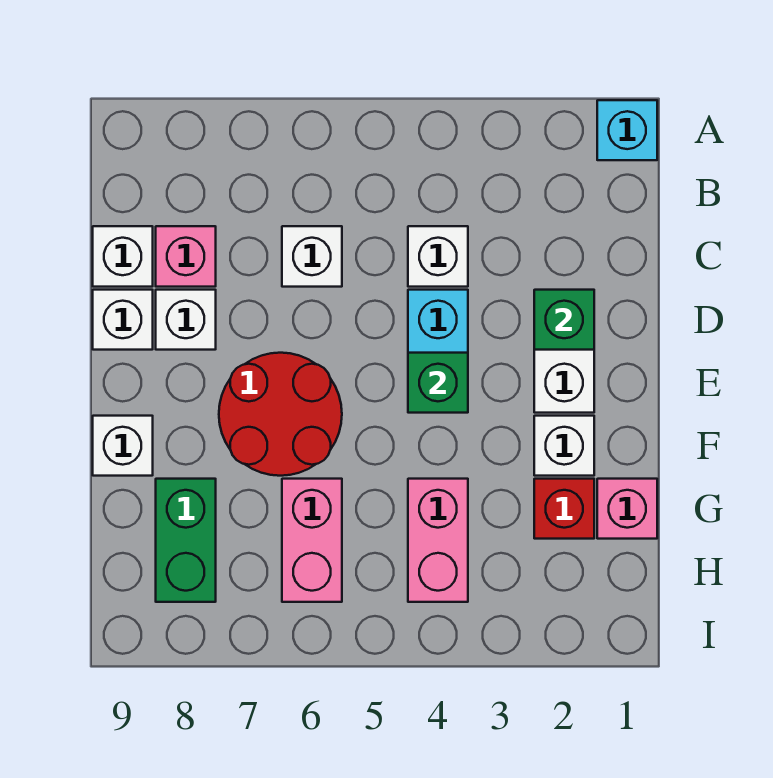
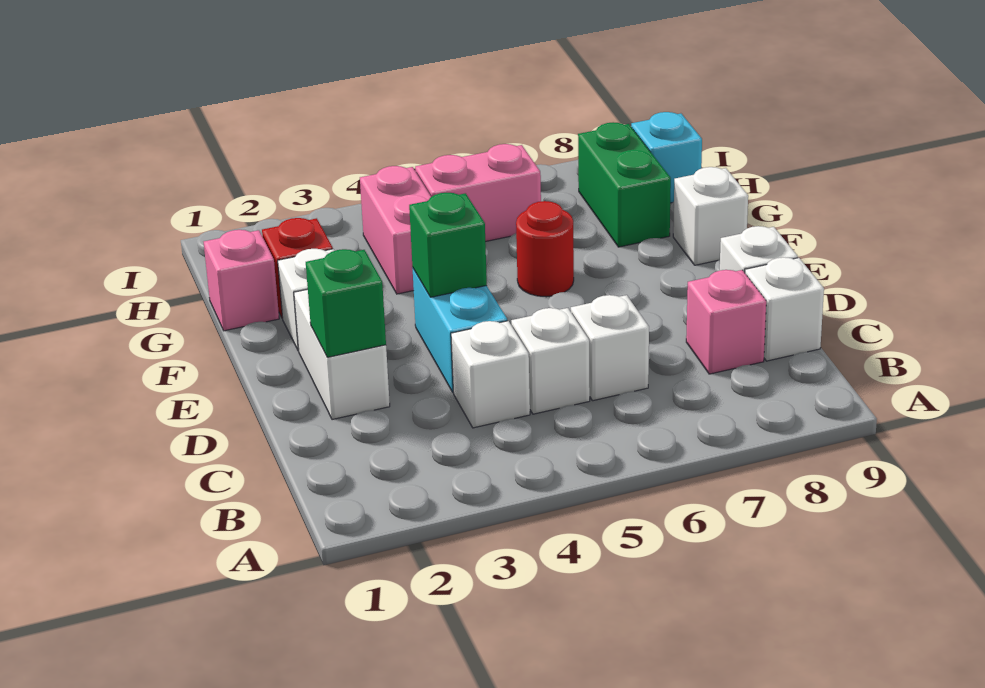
cyan 1x1 brick [597,100,657,160] -> cyan 1x1 brick moved to [631,112,702,203]
white 1x1 brick [156,290,216,350] -> white 1x1 brick moved to [511,308,590,414]
red 2x2 round brick [219,353,342,476] -> red 1x1 round brick [516,201,574,297]
pink 1x2 brick [282,479,342,602] -> pink 1x2 brick turned to [415,144,541,242]

